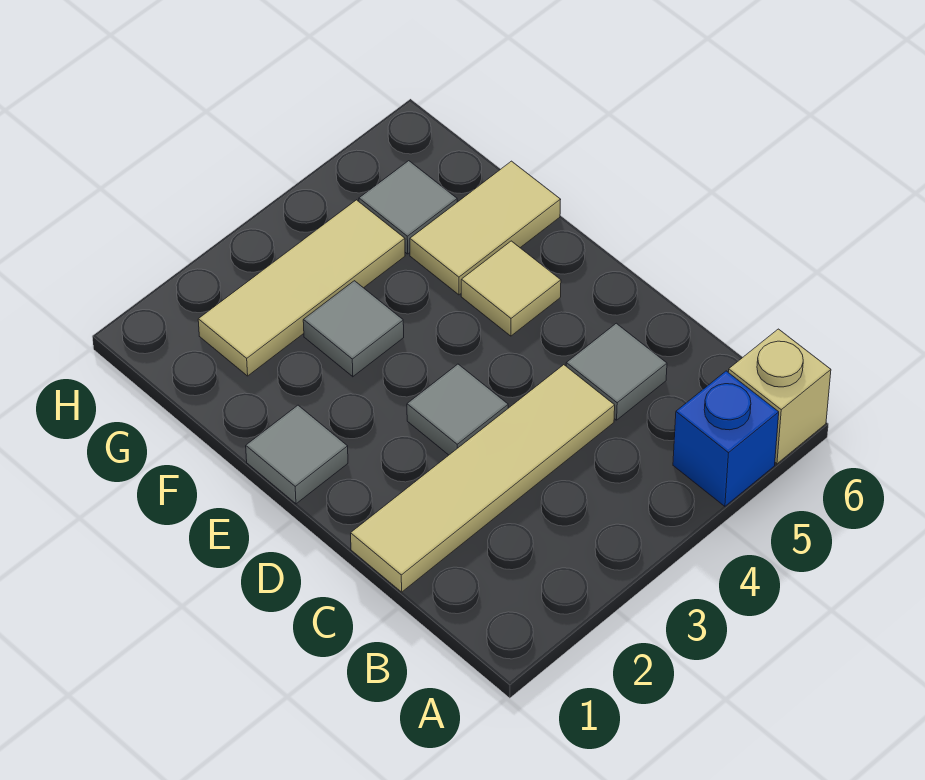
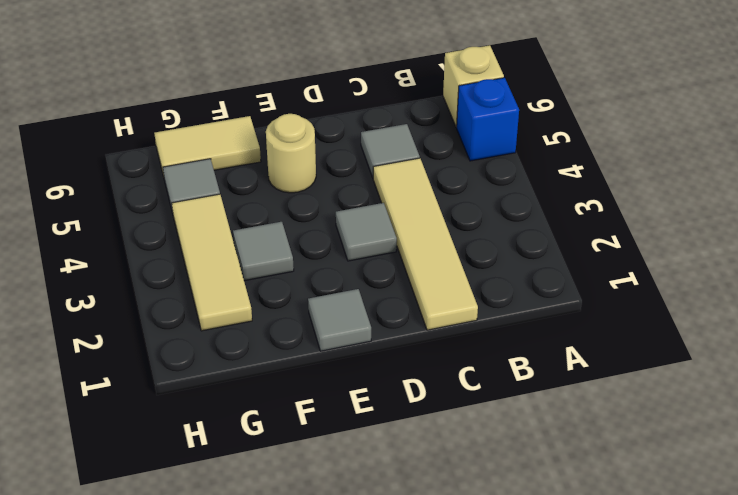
tan 1x1 tile [461,241,561,336] -> tan 1x1 round brick [266,114,316,193]
tan 1x2 tile [410,161,561,295] -> tan 1x2 tile turned to [154,116,261,176]

